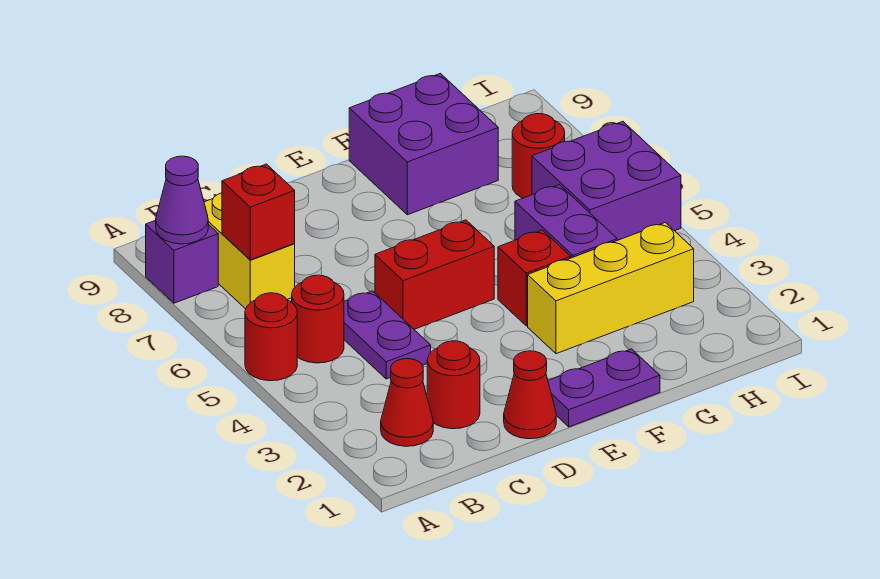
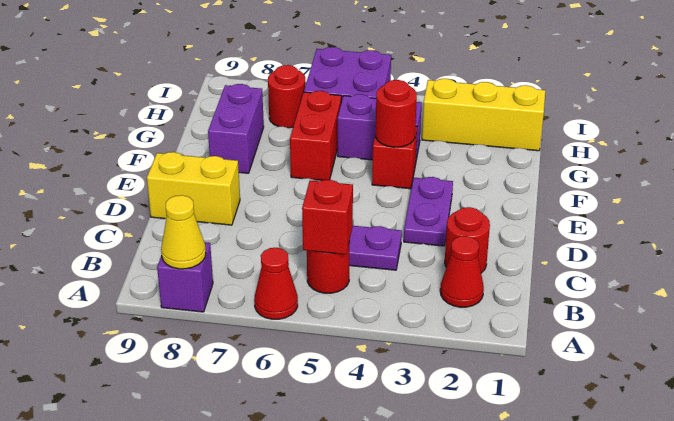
red 1x1 round brick [245,293,297,381] -> red 1x1 round brick moved to [376,80,417,147]
purple 1x1 cone [156,156,208,244] -> yellow 1x1 cone [161,195,206,269]
yellow 1x2 brick [204,193,295,309] -> yellow 1x2 brick moved to [147,152,240,225]
red 1x1 brick [222,164,295,260] -> red 1x1 brick moved to [302,180,353,254]
red 1x1 cone [504,351,556,439] -> red 1x1 cone moved to [254,248,298,319]
red 1x2 brick [375,220,494,329] -> red 1x2 brick moved to [290,91,341,180]
purple 1x2 plate [548,349,660,427] -> purple 1x2 plate moved to [404,177,453,246]
yellow 1x3 brick [528,222,694,354] -> yellow 1x3 brick turned to [422,79,545,151]
purple 2x2 brick [349,73,498,215] -> purple 1x2 brick [208,84,264,173]

